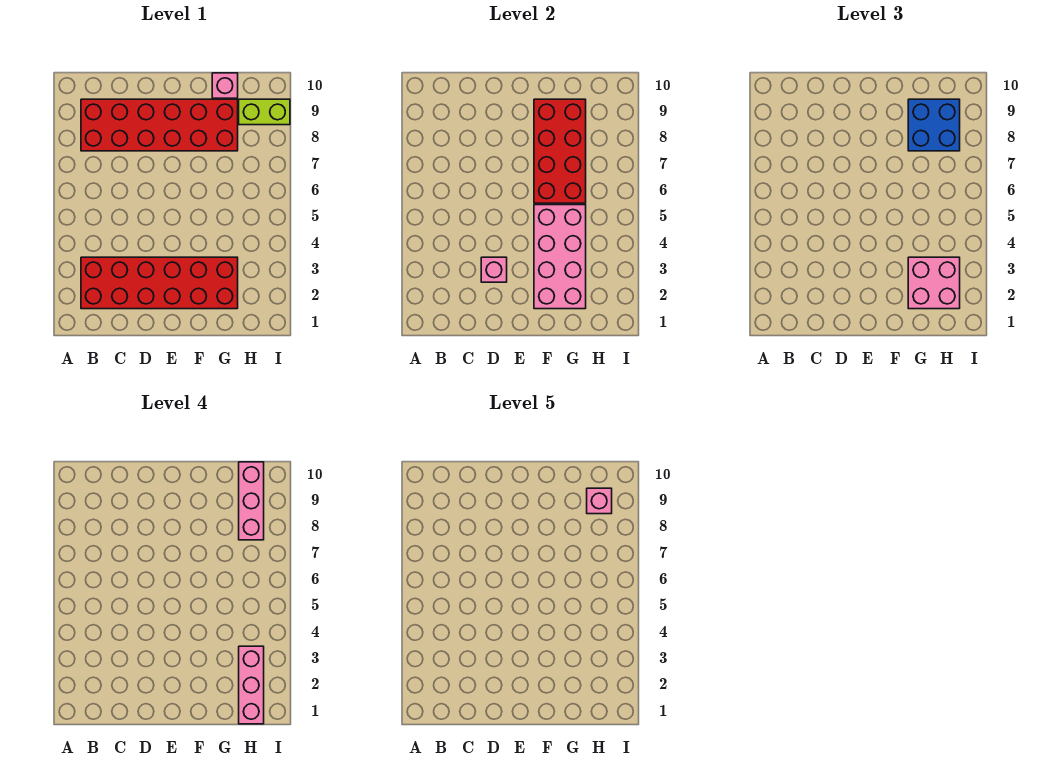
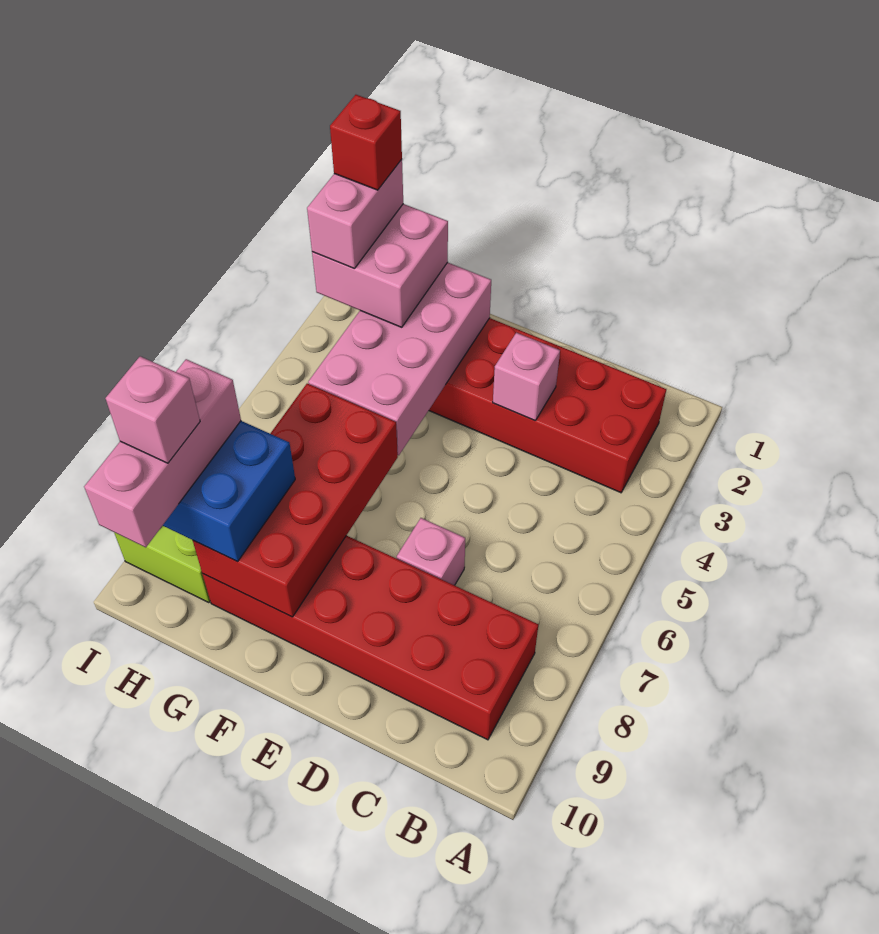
pink 1x1 brick [212,73,238,98] -> pink 1x1 brick moved to [397,518,465,585]
pink 1x3 brick [239,646,264,724] -> pink 1x2 brick [307,159,403,269]
none -> red 1x1 brick [330,95,402,190]

